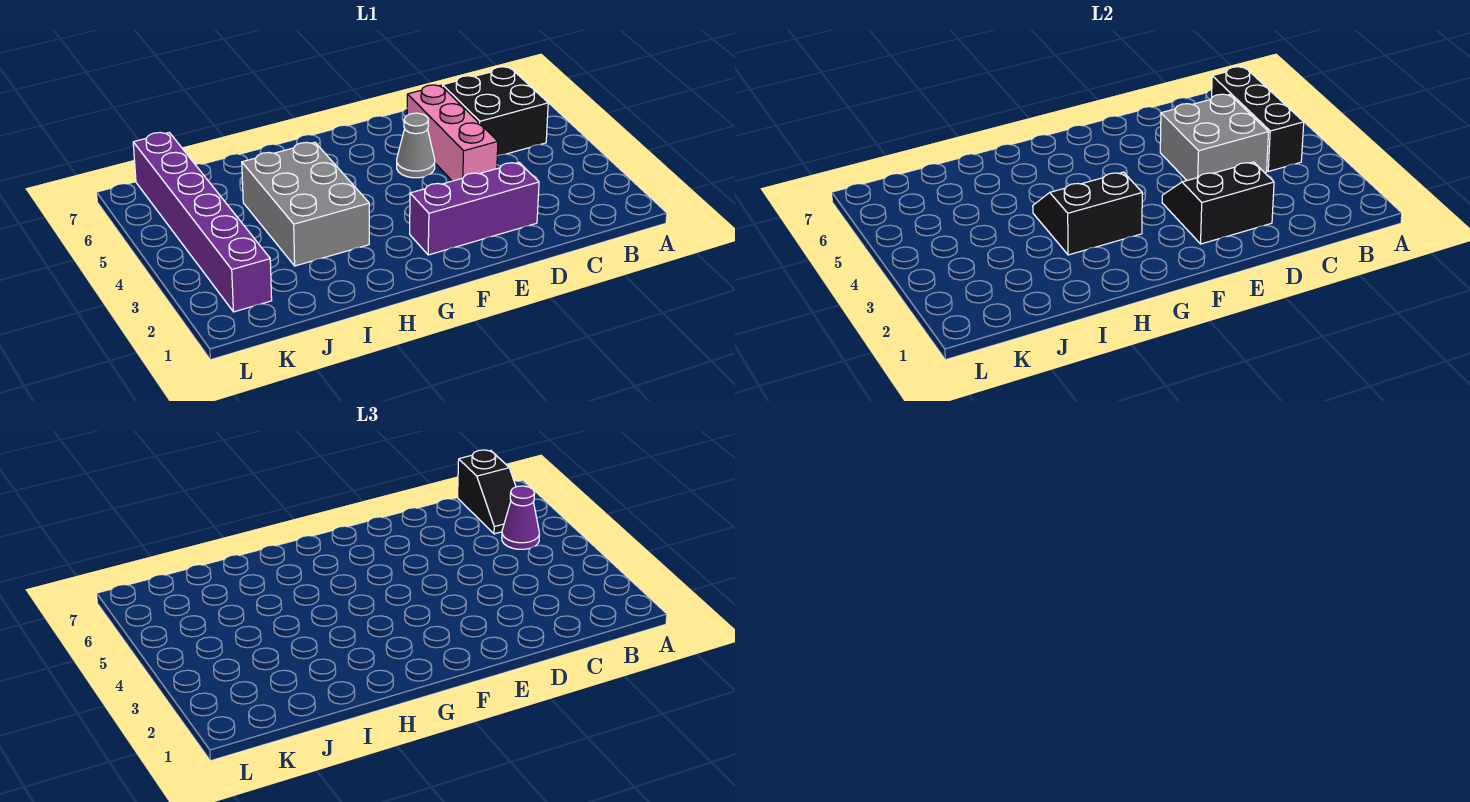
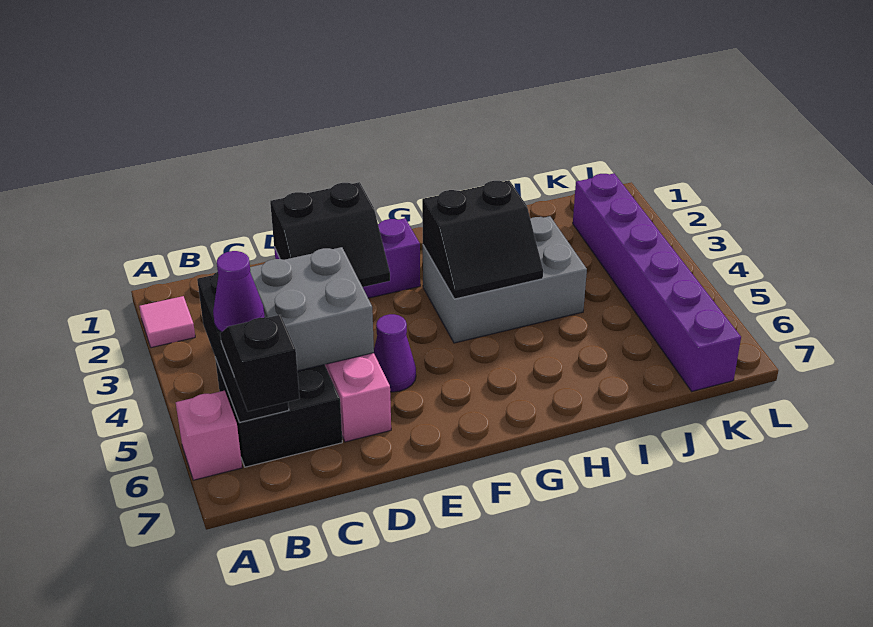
none -> pink 1x1 tile [139,296,195,348]
none -> pink 1x1 brick [176,391,242,480]
grey 1x1 cone [397,113,435,178] -> purple 1x1 cone [374,314,416,392]
grey 2x3 brick [242,142,369,266] -> grey 2x3 brick turned to [423,216,587,343]

